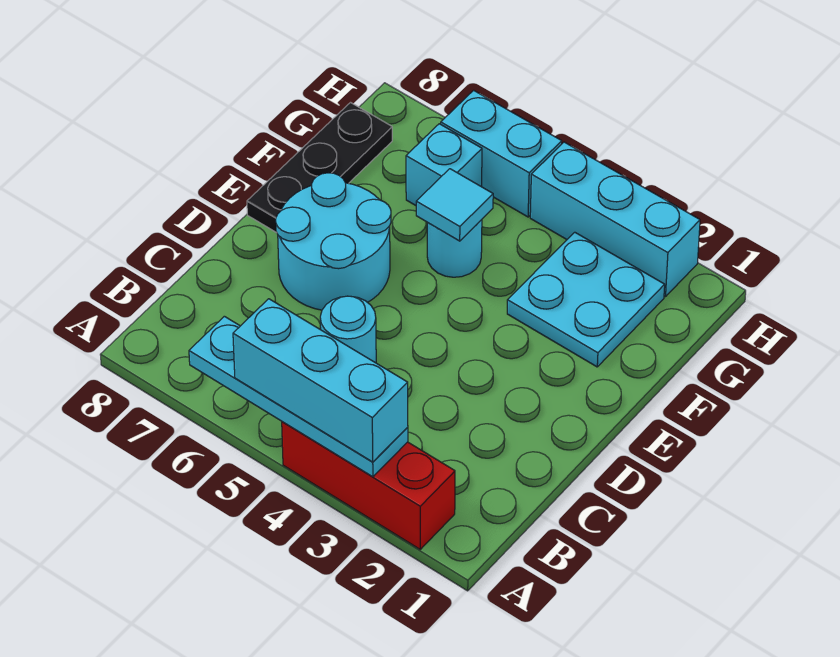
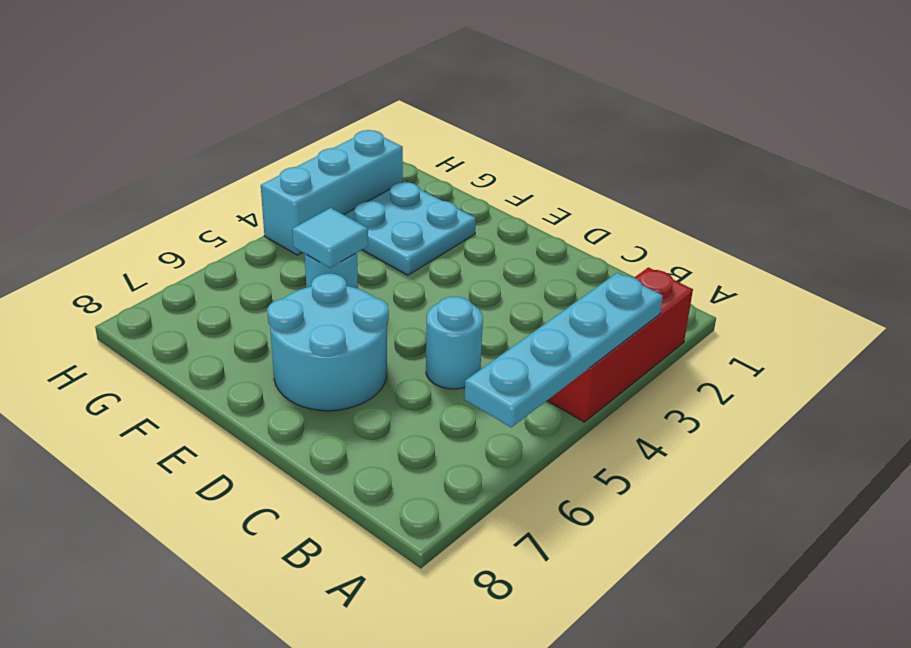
cyan 1x3 brick [233,299,408,462] -> none
black 1x3 plate [247,103,392,233] -> none
cyan 1x1 brick [406,124,482,205] -> none
cyan 1x2 brick [441,90,562,217] -> none

